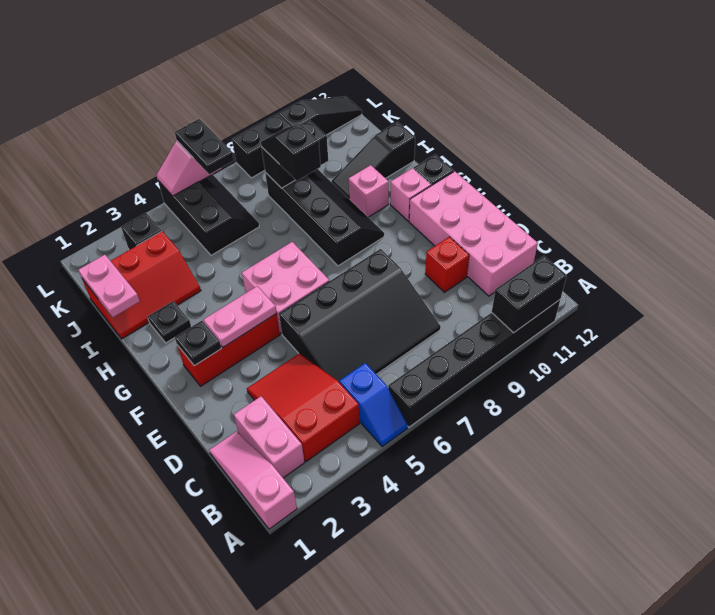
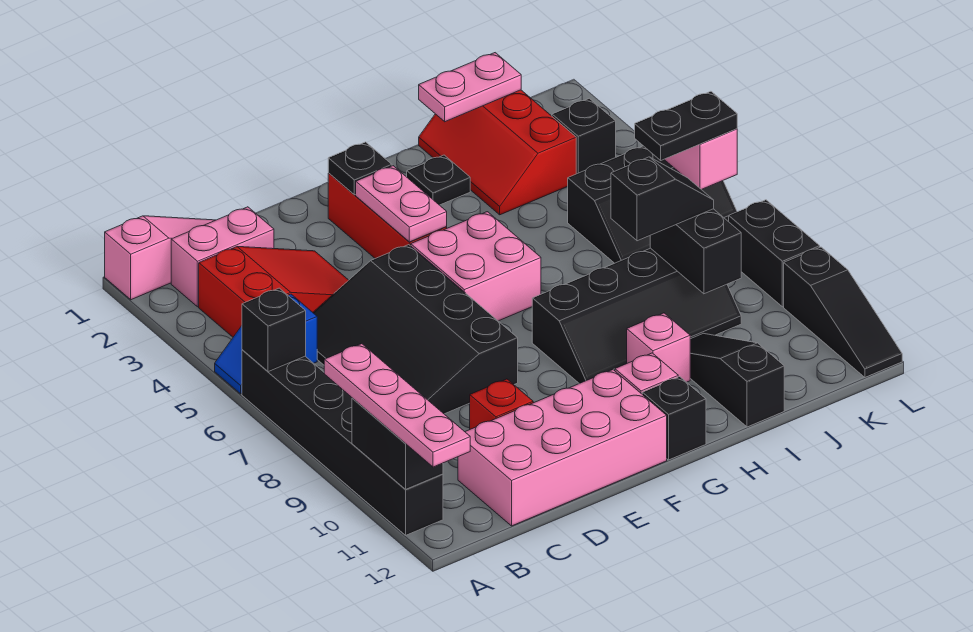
none -> black 1x1 brick [242,288,306,372]
none -> pink 1x4 plate [324,344,470,467]

